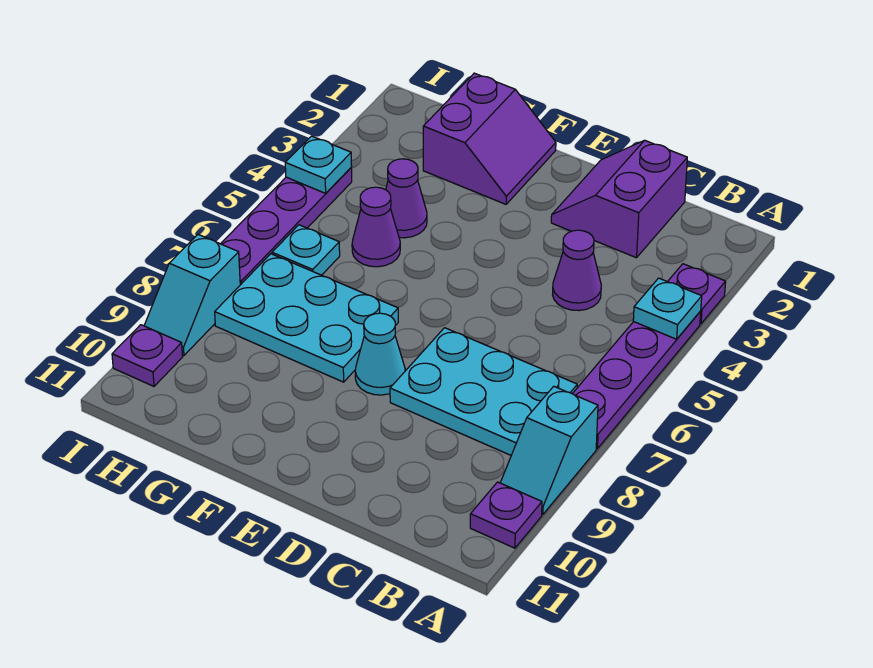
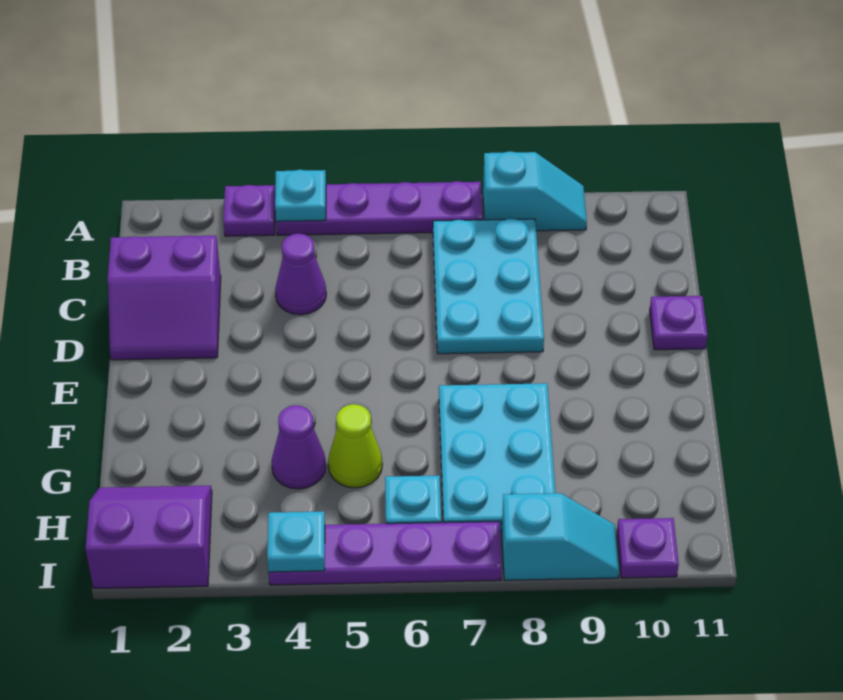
purple 1x1 plate [470,482,542,548] -> purple 1x1 plate moved to [650,296,708,350]
cyan 1x1 cone [355,313,405,395] -> none
purple 2x2 slope [423,73,556,204] -> purple 2x2 slope moved to [85,486,212,588]
purple 1x1 cone [352,187,400,267] -> lime 1x1 cone [328,404,382,488]

